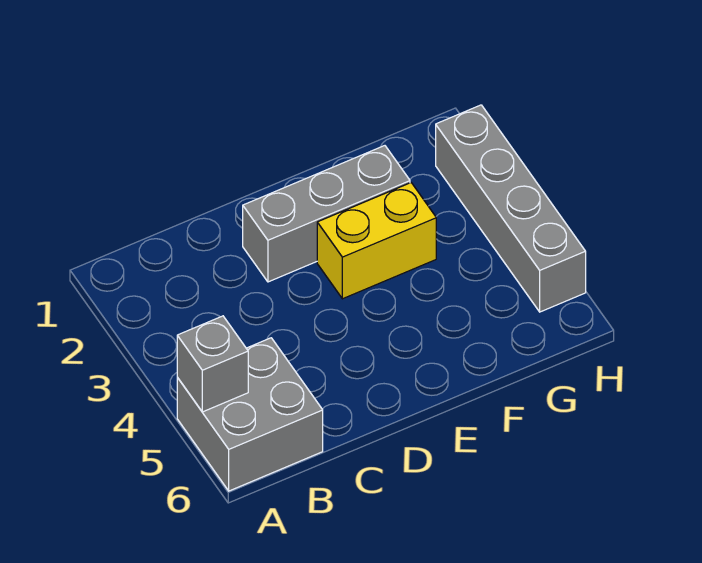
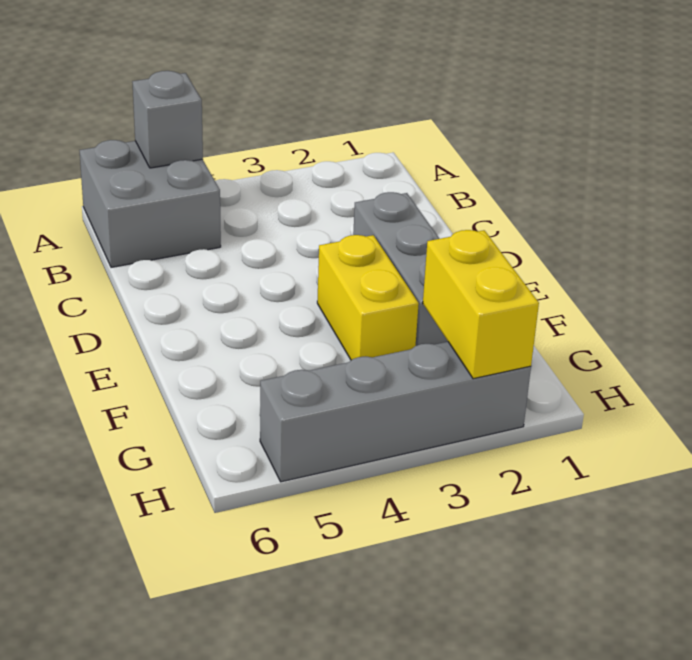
none -> yellow 1x2 brick [423,230,539,379]

